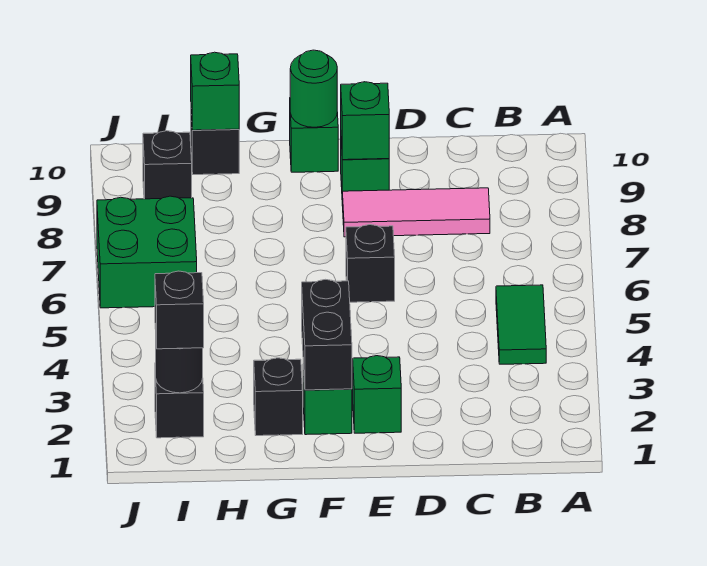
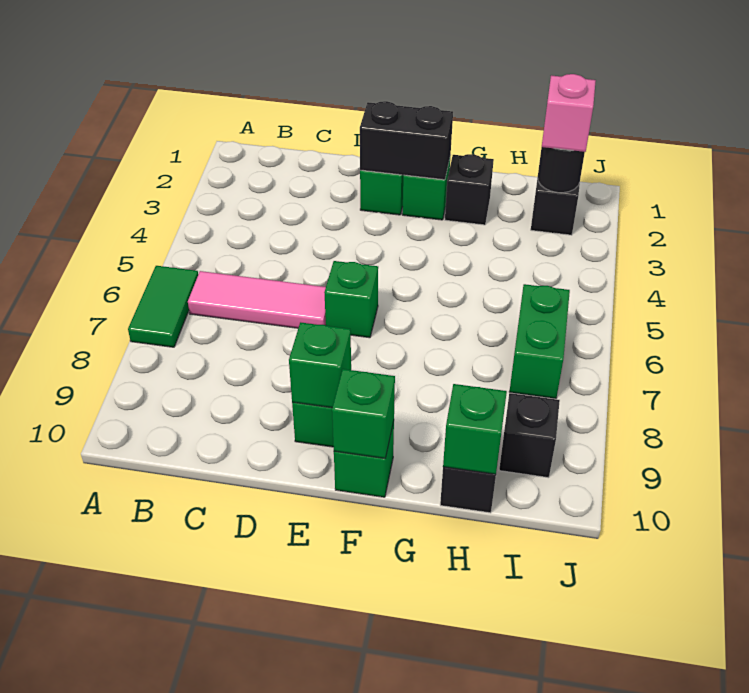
green 1x2 tile [496,285,546,364] -> green 1x2 tile moved to [128,266,198,347]
pink 1x3 tile [342,188,490,237] -> pink 1x3 tile moved to [188,271,326,328]
black 1x1 brick [346,225,395,302] -> green 1x1 brick [324,261,378,338]
black 1x2 brick [302,279,352,390] -> black 1x2 brick turned to [360,101,453,180]
green 1x1 round brick [290,50,337,127] -> green 1x1 brick [332,369,395,458]
black 1x1 brick [155,271,204,349] -> pink 1x1 brick [542,74,596,152]
green 2x2 brick [97,196,197,308] -> green 1x2 brick [509,284,570,399]

